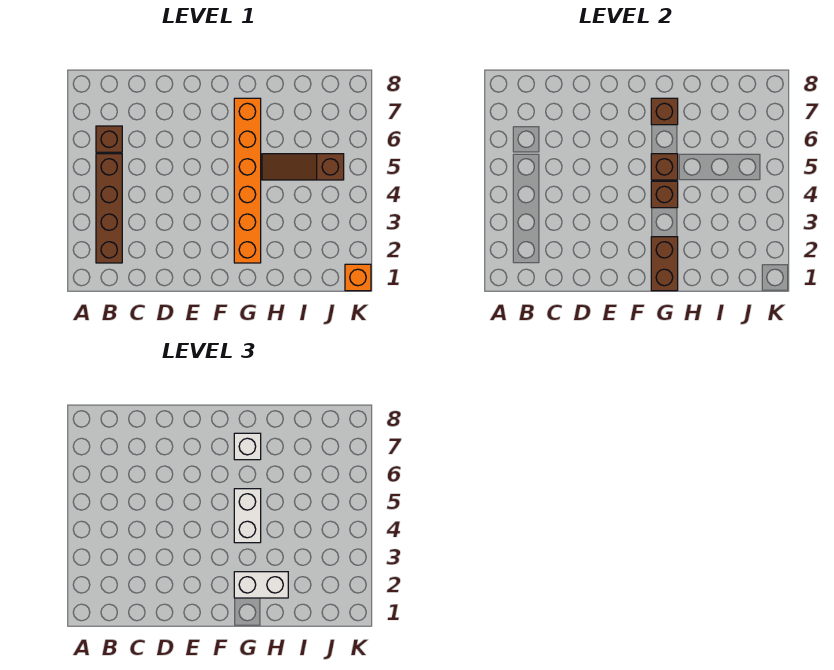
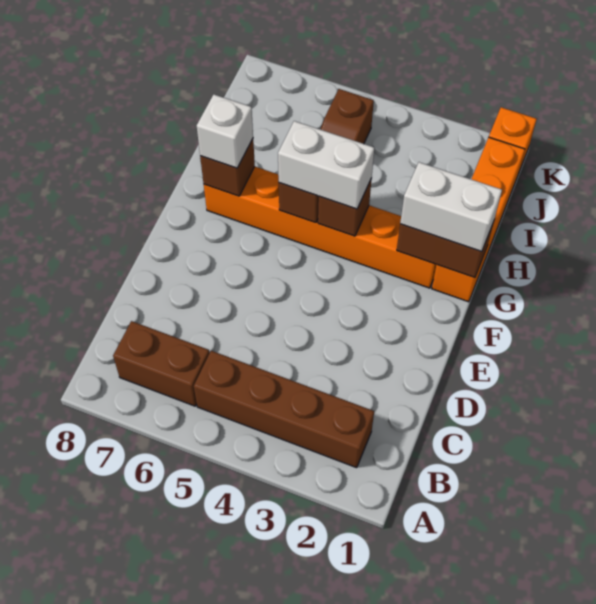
brown 1x1 brick [96,126,122,152] -> brown 1x2 brick [113,321,209,406]
none -> orange 1x4 brick [432,137,525,302]
white 1x2 brick [234,572,288,598] -> white 1x2 brick turned to [400,162,502,252]

